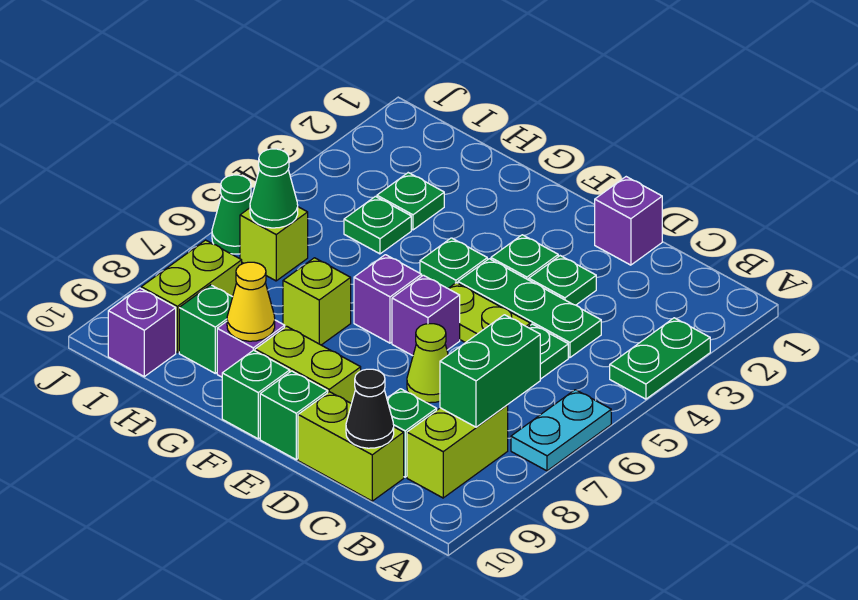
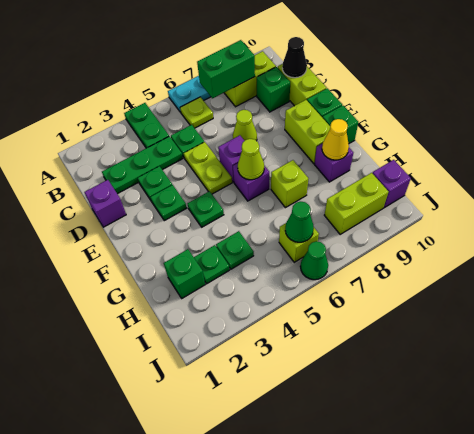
green 1x2 plate [610,318,710,399] -> green 1x2 plate turned to [124,103,169,148]
none -> lime 1x1 plate [180,97,213,128]
green 1x3 plate [458,259,601,358] -> green 1x3 plate turned to [102,136,183,194]
none -> lime 1x1 cone [238,139,264,180]
green 1x1 brick [179,285,232,373] -> green 1x1 brick moved to [164,249,205,298]

